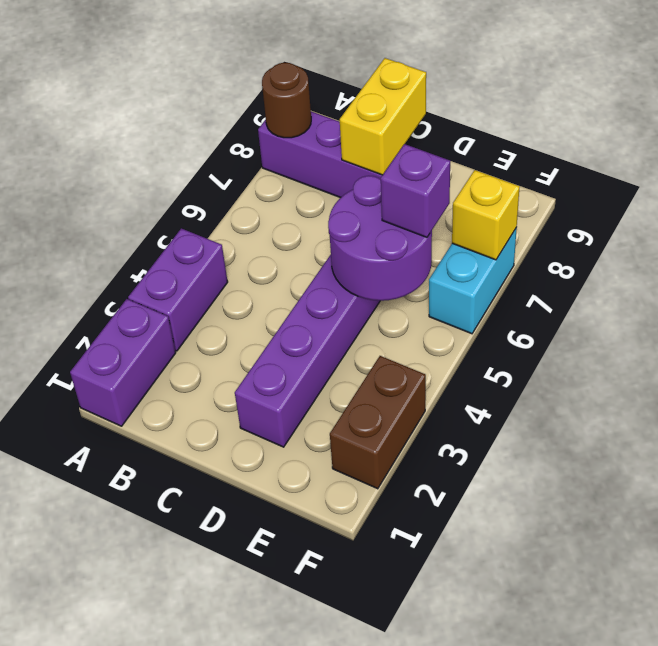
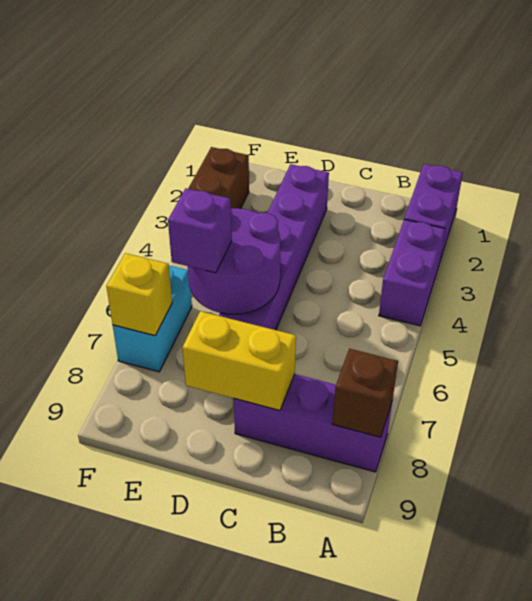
brown 1x1 round brick [262,63,311,138] -> brown 1x1 brick [332,349,398,437]
yellow 1x2 brick [340,58,426,175] -> yellow 1x2 brick turned to [182,311,296,411]

